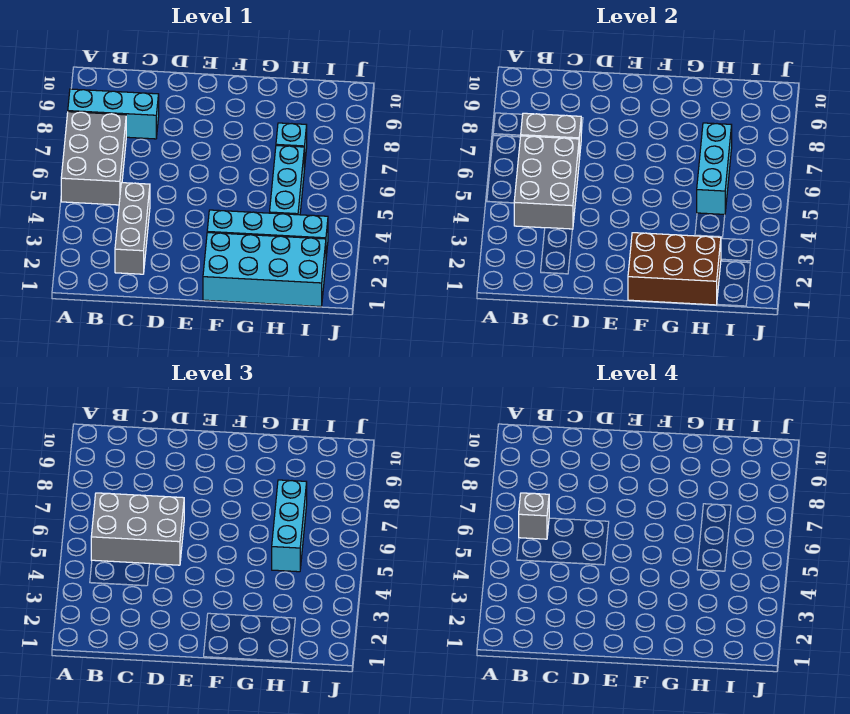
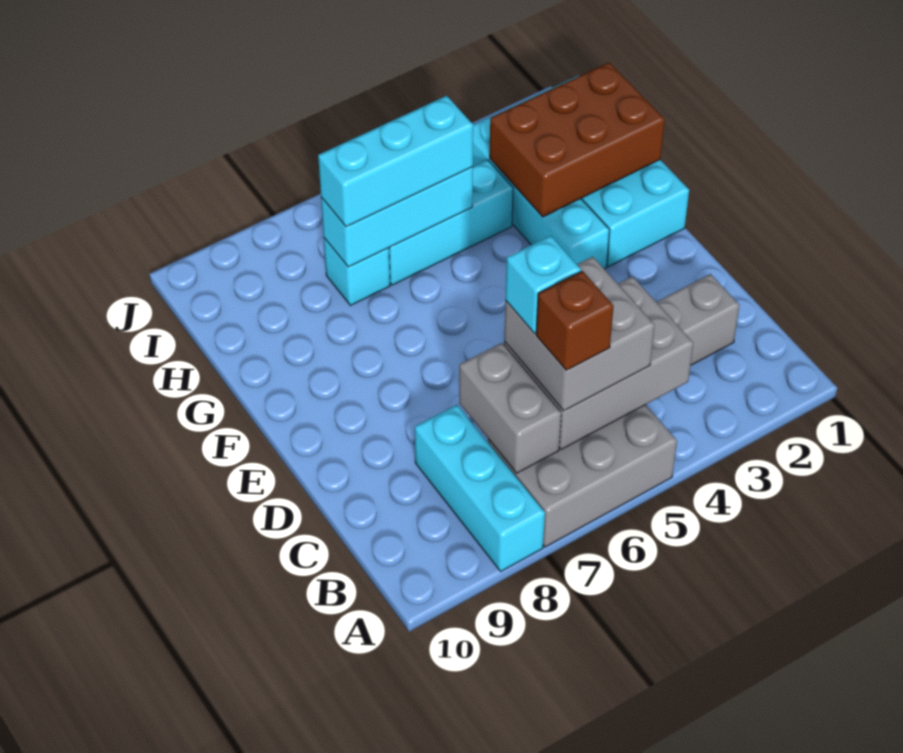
grey 2x3 brick [91,493,184,565] -> grey 2x2 brick [504,257,655,411]
grey 1x1 brick [519,493,549,539] -> brown 1x1 brick [536,271,613,370]
none -> cyan 1x1 brick [505,236,581,334]
brown 2x3 brick [628,233,721,305] -> brown 2x3 brick turned to [490,62,665,217]

